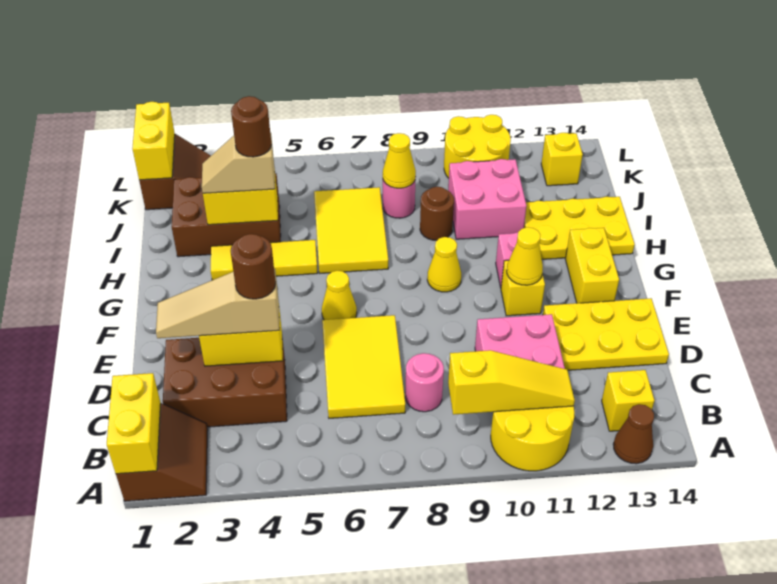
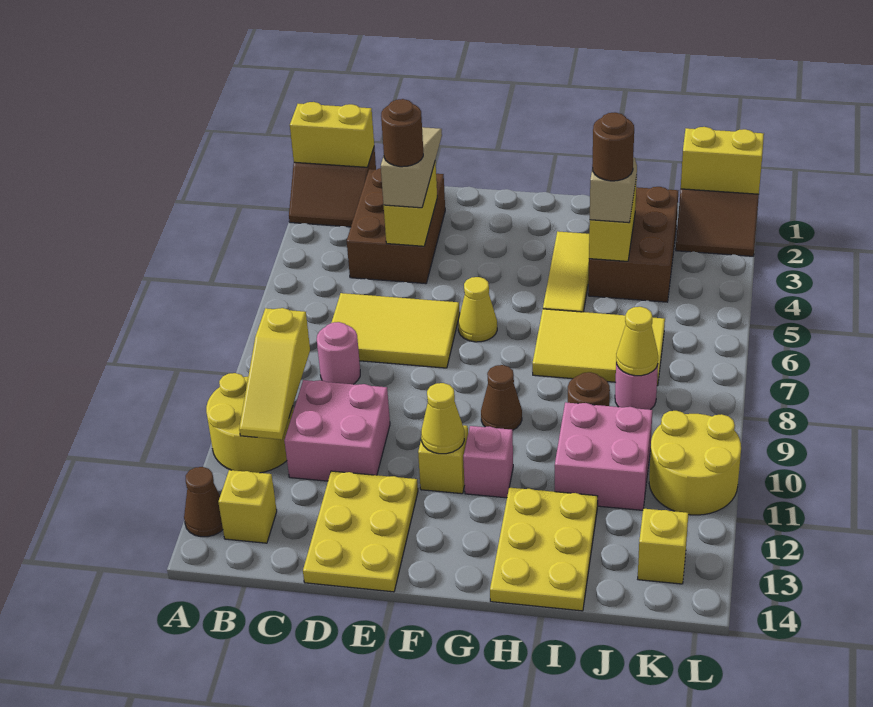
yellow 1x2 brick [565,228,619,303] -> none
yellow 1x1 cone [427,237,461,292] -> brown 1x1 cone [481,365,522,430]

